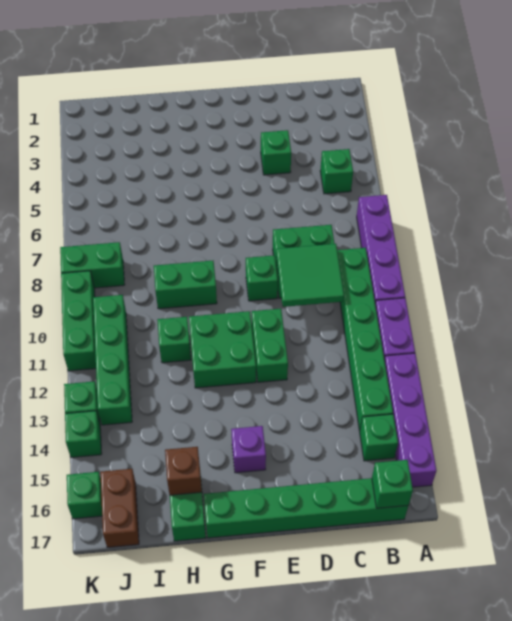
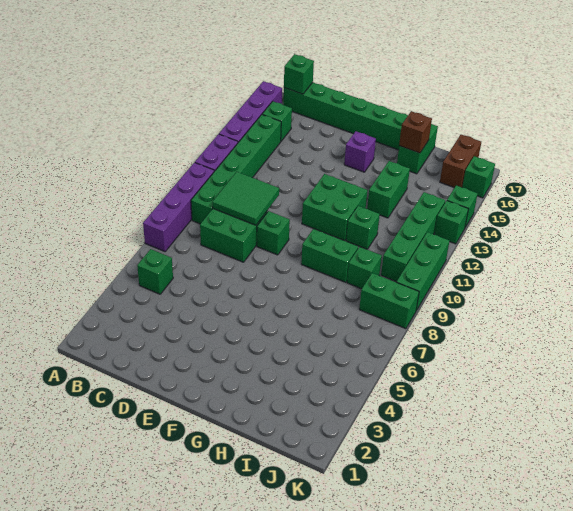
green 1x1 brick [261,130,291,175] -> green 1x1 brick moved to [347,247,382,289]
green 1x2 brick [252,309,288,382] -> green 1x2 brick moved to [367,161,410,218]

